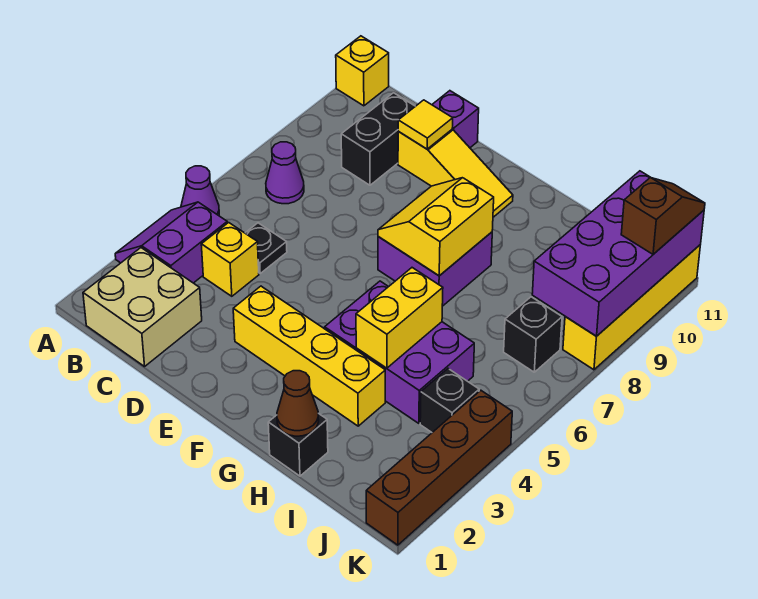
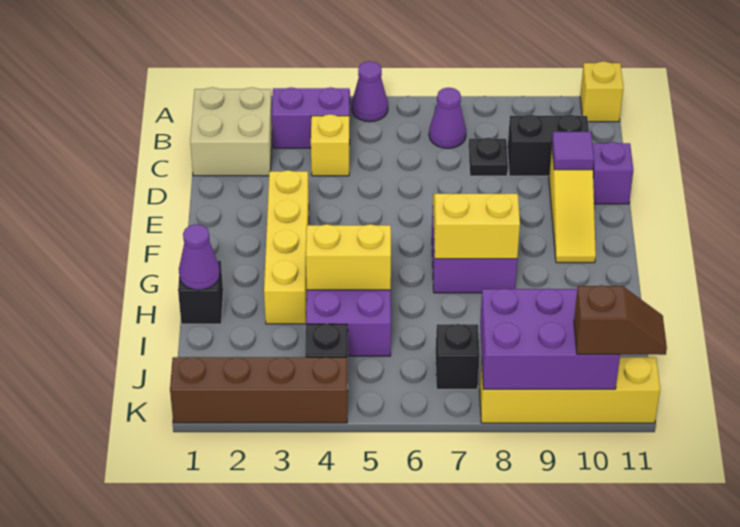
black 1x1 plate [245,223,287,273] -> black 1x1 plate moved to [468,138,508,176]
yellow 1x1 tile [398,100,453,149] -> purple 1x1 tile [552,132,594,170]
brown 1x1 cone [277,371,319,436] -> purple 1x1 cone [179,224,220,290]
purple 2x4 brick [532,171,704,336] -> purple 2x3 brick [480,289,620,389]

